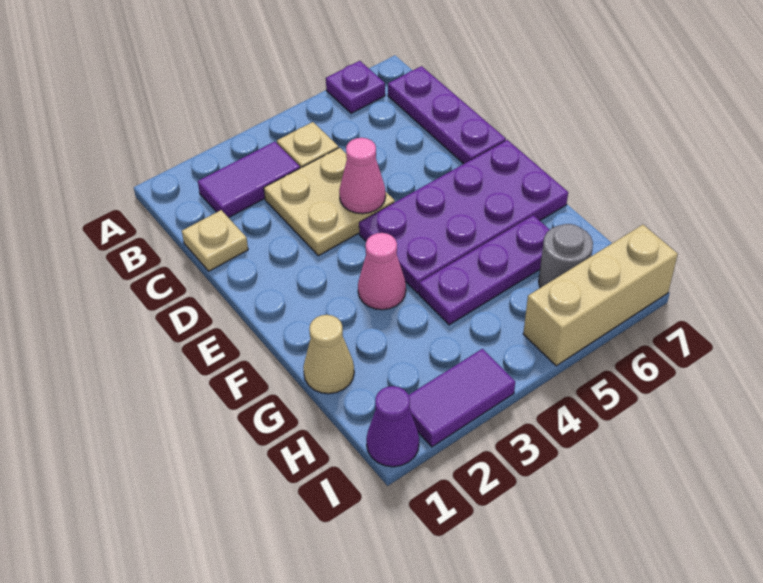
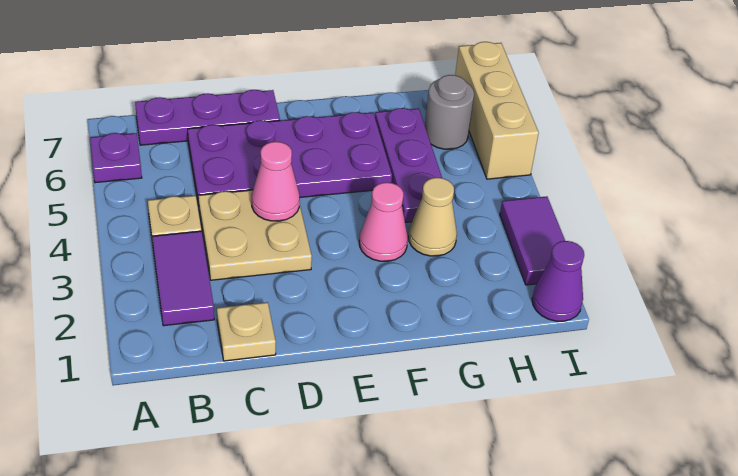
purple 2x4 plate [359,140,568,293] -> purple 2x4 plate turned to [188,112,392,206]
tan 1x1 cone [303,315,354,394] -> tan 1x1 cone moved to [409,178,457,256]

